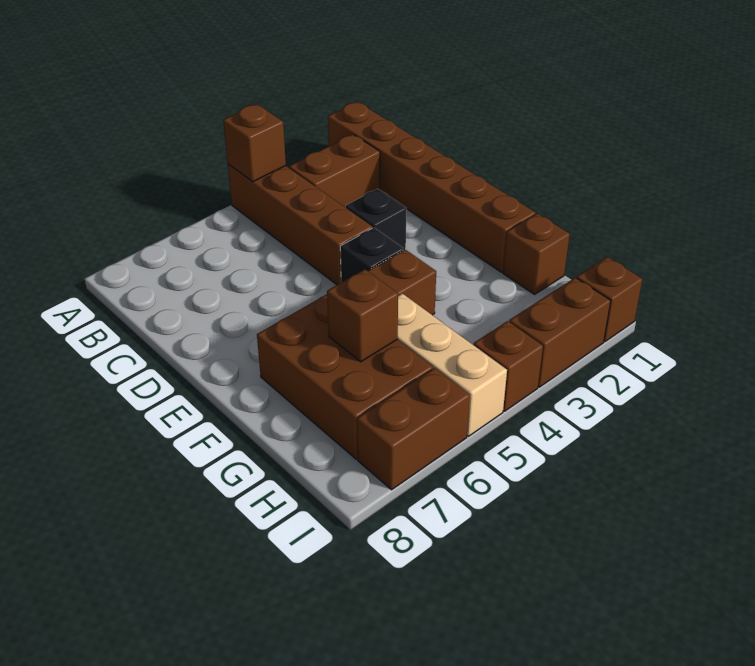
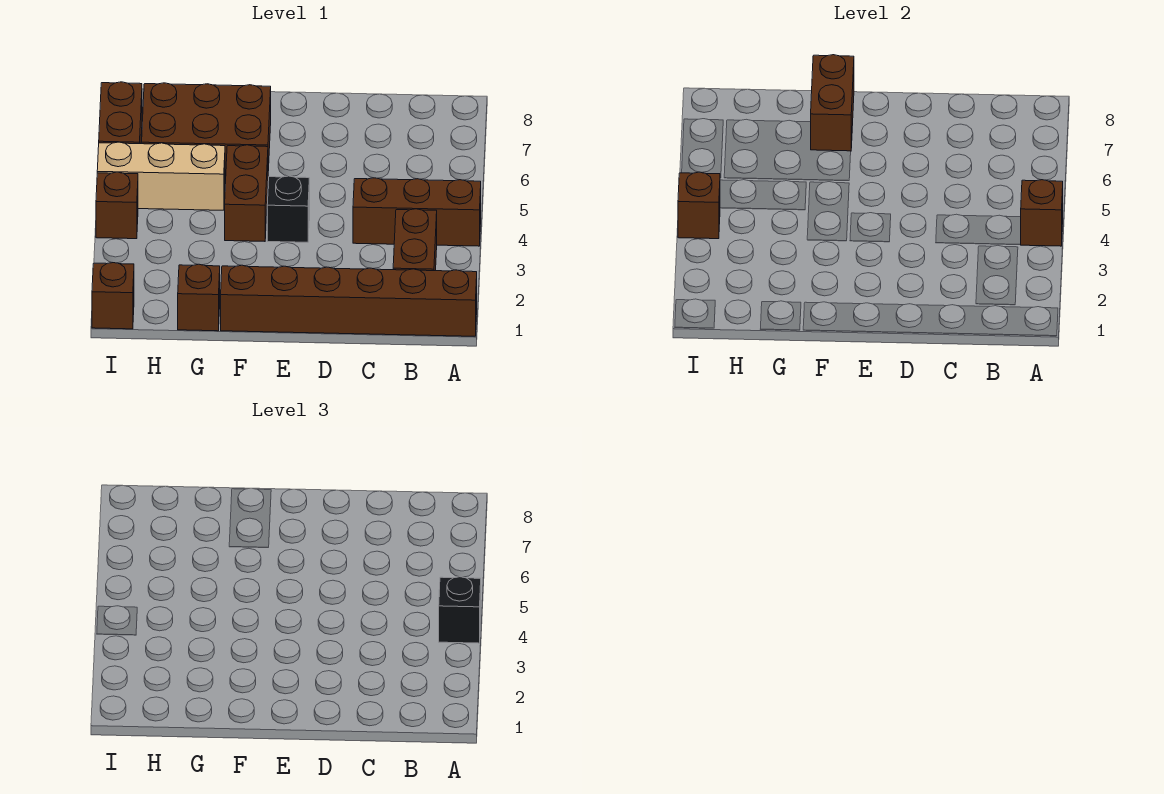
brown 1x4 brick [228,164,372,285] -> brown 1x3 brick [353,178,481,246]
black 1x1 brick [346,189,407,250] -> black 1x1 brick moved to [439,577,481,643]
brown 1x1 brick [327,269,398,362] -> brown 1x1 brick moved to [678,172,720,239]
brown 1x2 brick [509,278,611,387] -> brown 1x2 brick moved to [811,55,854,151]

